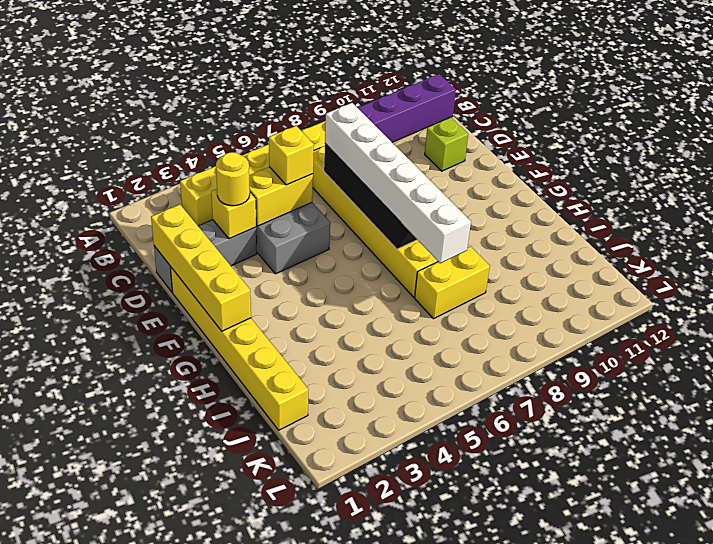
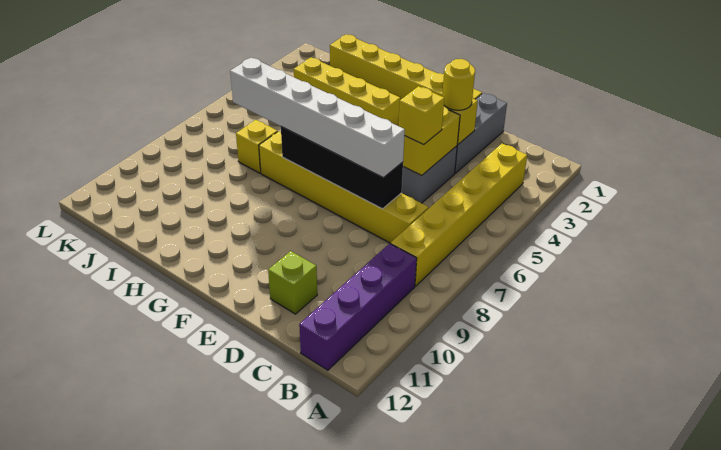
yellow 1x4 brick [151,204,251,331] -> yellow 1x4 brick moved to [294,57,400,126]
yellow 1x2 brick [415,246,490,319] -> yellow 1x1 brick [236,120,278,173]

